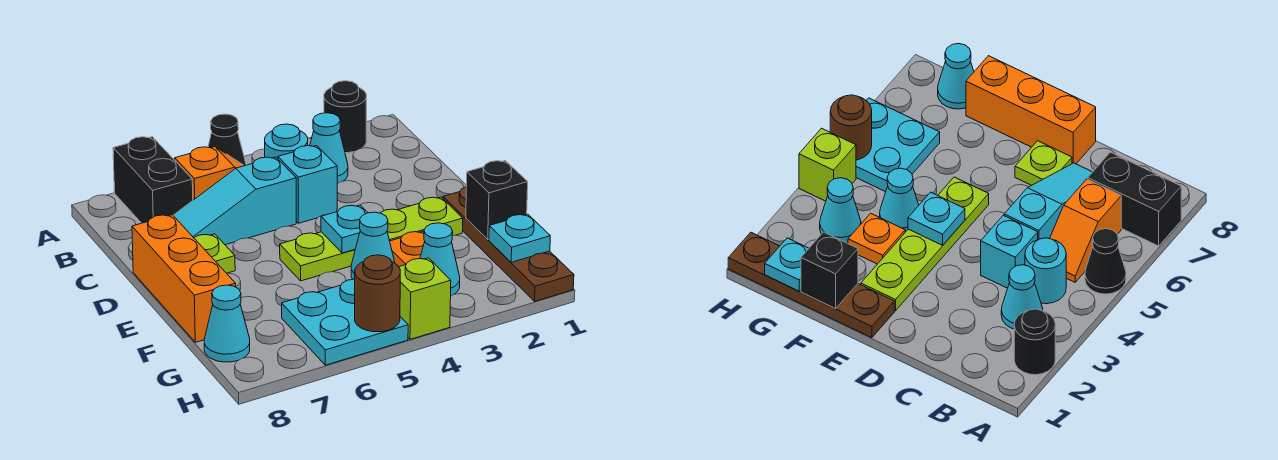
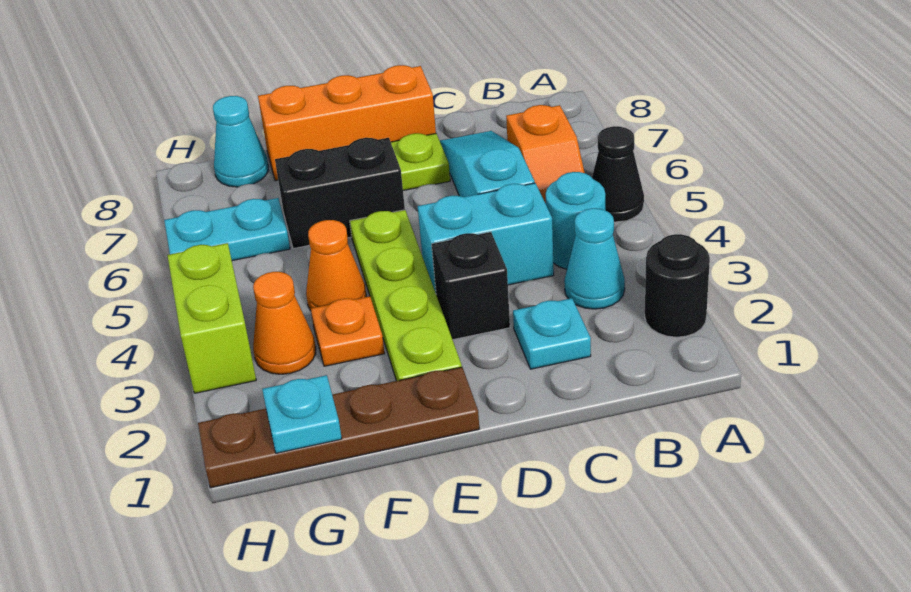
black 1x2 brick [113,137,193,223] -> black 1x2 brick moved to [275,138,405,249]
cyan 1x1 brick [278,146,337,223] -> cyan 1x2 brick [418,183,554,293]
cyan 1x1 plate [321,205,368,253] -> cyan 1x1 plate moved to [513,298,591,369]
black 1x1 brick [466,161,528,239] -> black 1x1 brick moved to [432,232,510,340]
cyan 1x1 cone [351,212,395,279] -> orange 1x1 cone [306,220,366,311]
cyan 1x1 cone [420,223,460,296] -> orange 1x1 cone [253,272,316,374]
cyan 2x2 plate [282,279,408,365] -> cyan 1x2 plate [164,198,290,261]
lime 1x1 brick [399,258,451,339] -> lime 1x2 brick [167,243,256,393]
brown 1x1 round brick [355,255,400,332] -> none

